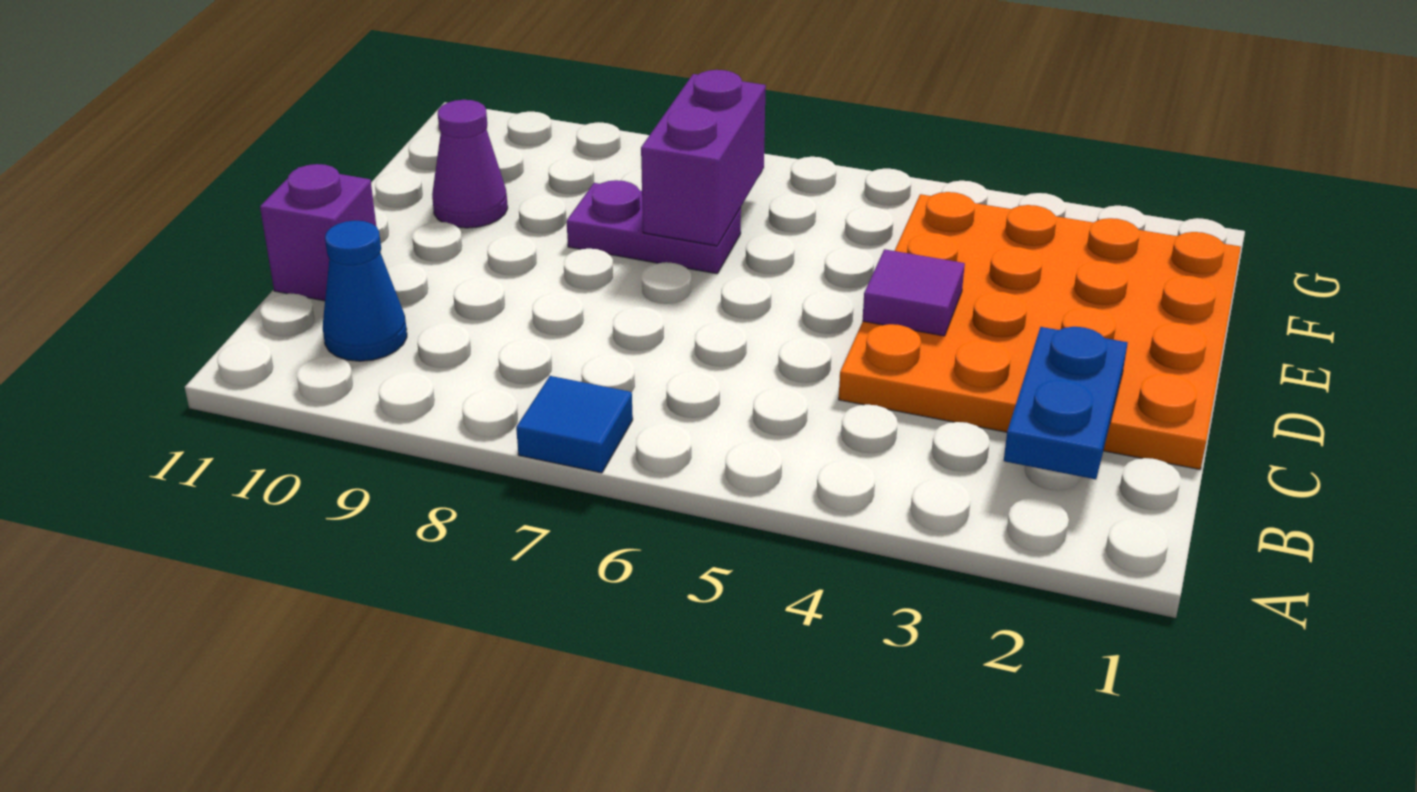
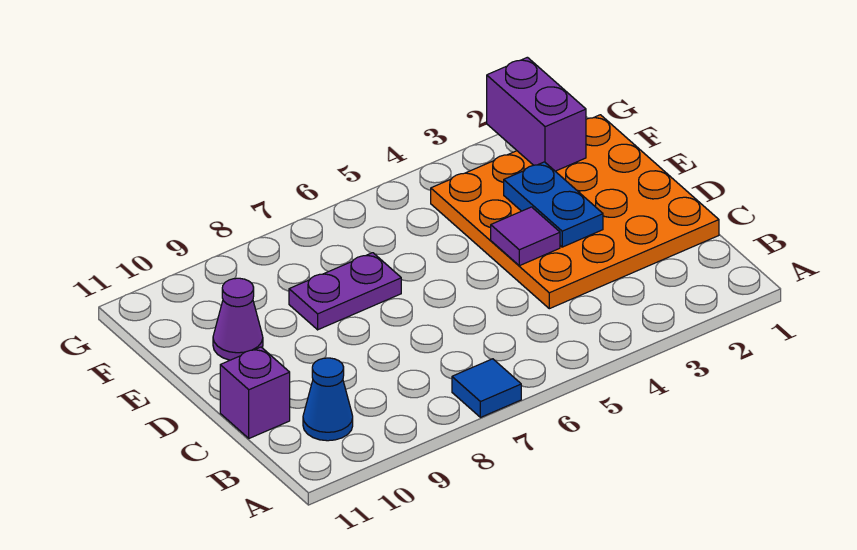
blue 1x2 plate [1004,327,1128,479] -> blue 1x2 plate moved to [504,162,603,247]
purple 1x2 brick [641,70,766,246] -> purple 1x2 brick moved to [487,57,586,171]

